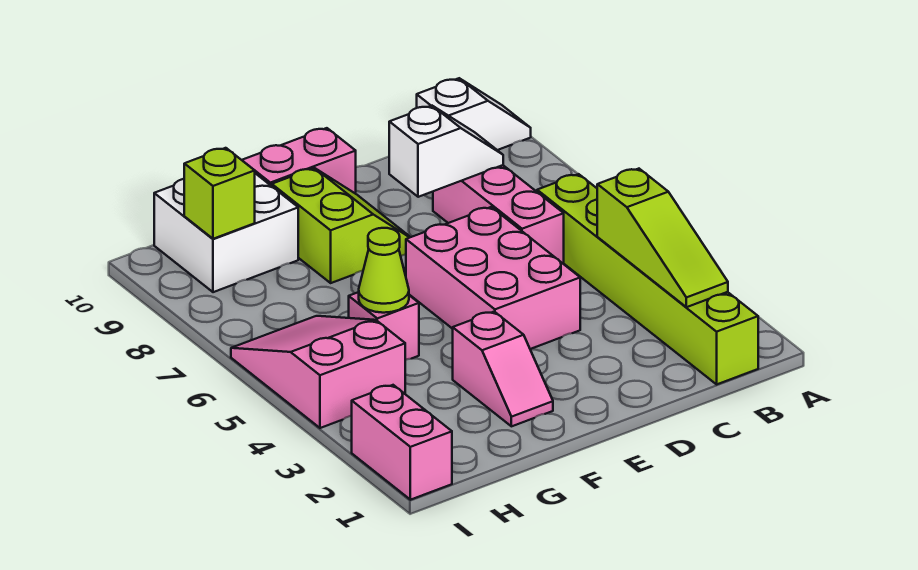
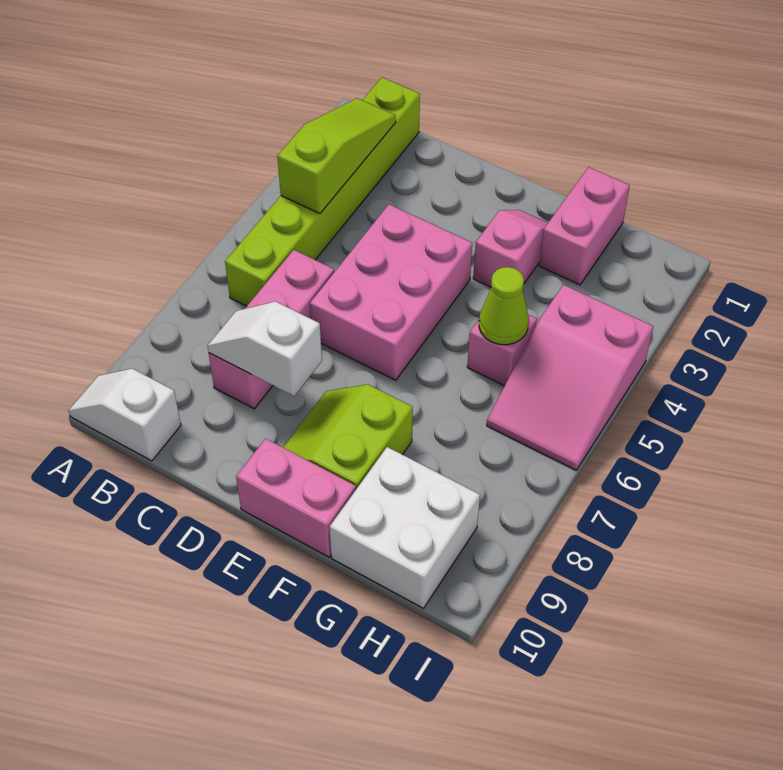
lime 1x1 brick [184,148,255,239] -> none
pink 1x2 brick [352,385,452,500] -> pink 1x2 brick moved to [539,167,630,285]

